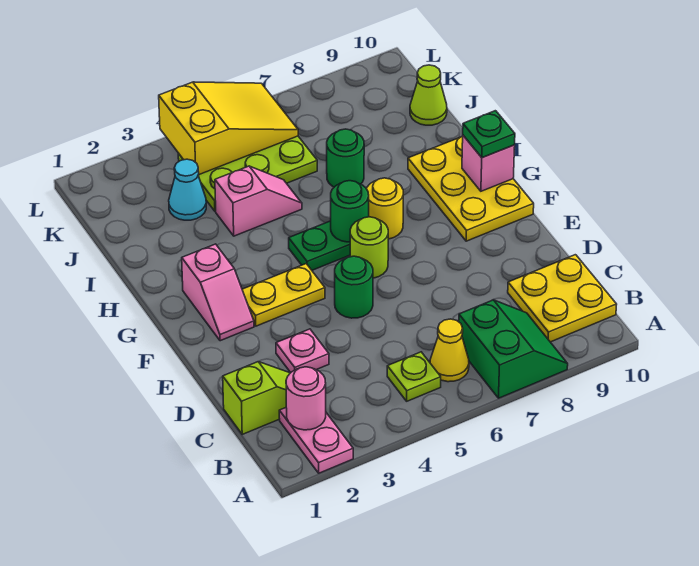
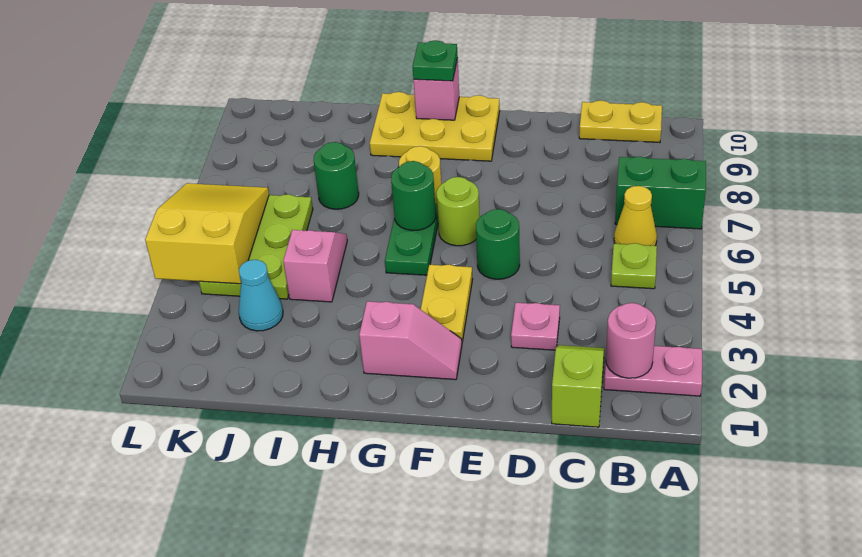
yellow 2x2 plate [508,255,617,342] -> yellow 1x2 plate [579,100,662,142]
lime 1x1 cone [410,65,447,125] -> none

